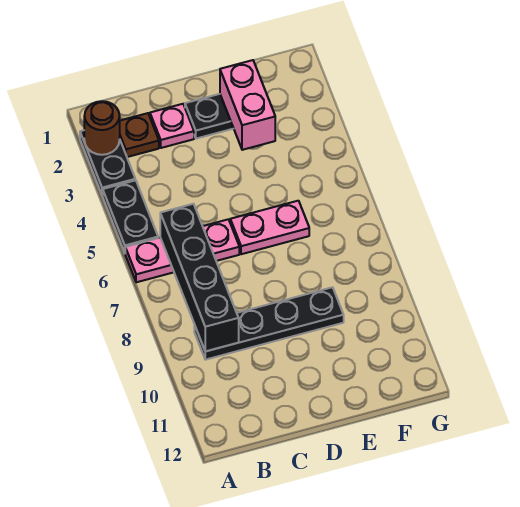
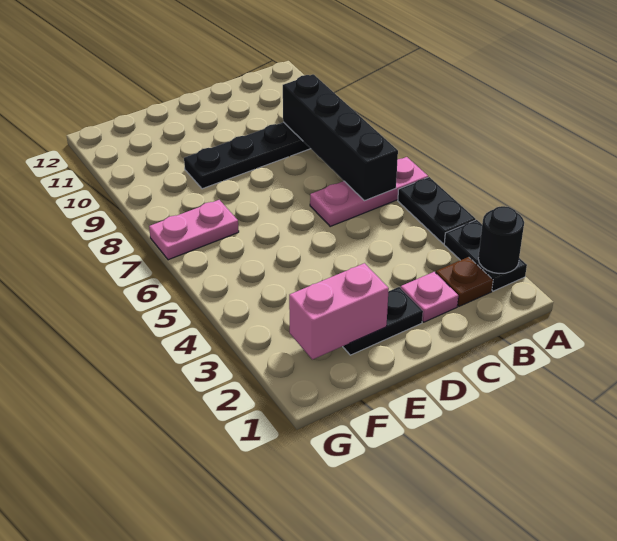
brown 1x1 round brick [84,101,120,155] -> black 1x1 round brick [478,206,524,274]
pink 1x2 plate [230,201,309,254] -> pink 1x2 plate moved to [149,200,239,260]
pink 1x2 brick [220,60,275,150] -> pink 1x2 brick turned to [289,263,389,360]

